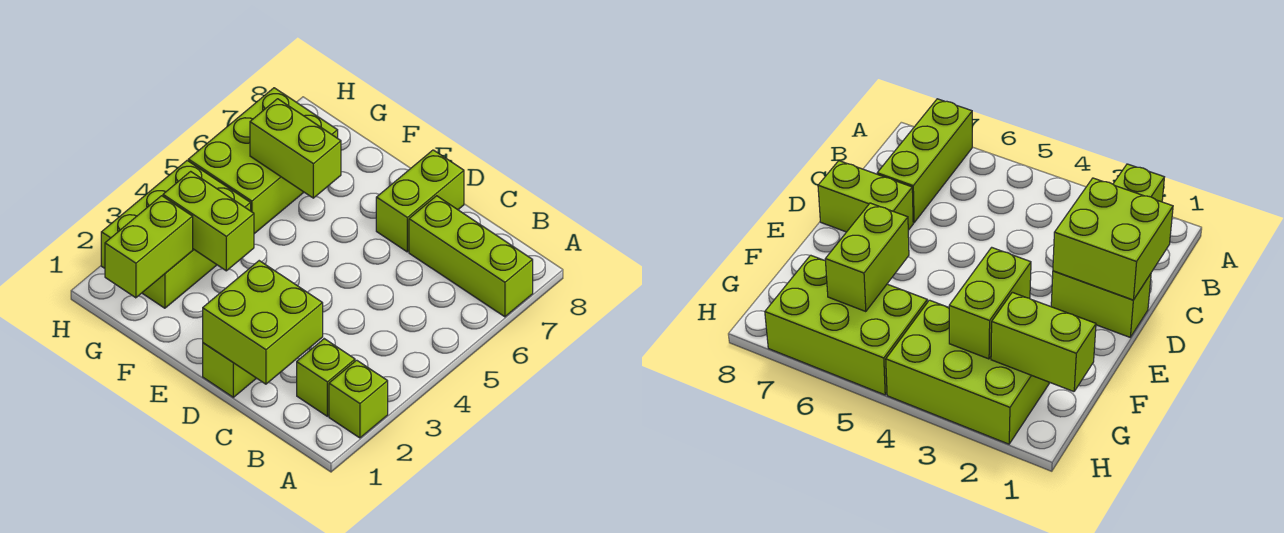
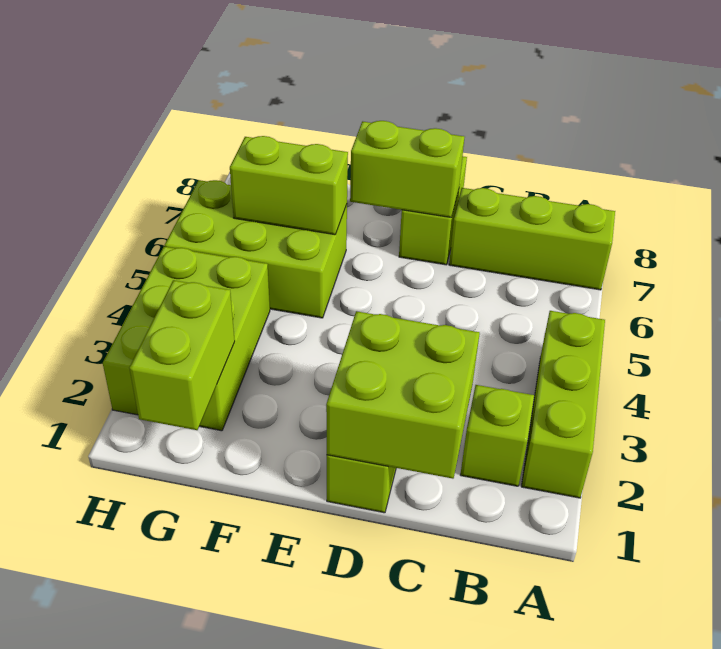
lime 1x1 brick [329,360,388,438] -> lime 1x3 brick [521,311,605,498]
lime 1x2 brick [163,171,254,271] -> lime 1x2 brick moved to [350,121,464,217]
lime 2x3 brick [188,88,338,234] -> lime 2x3 brick turned to [165,180,347,318]

